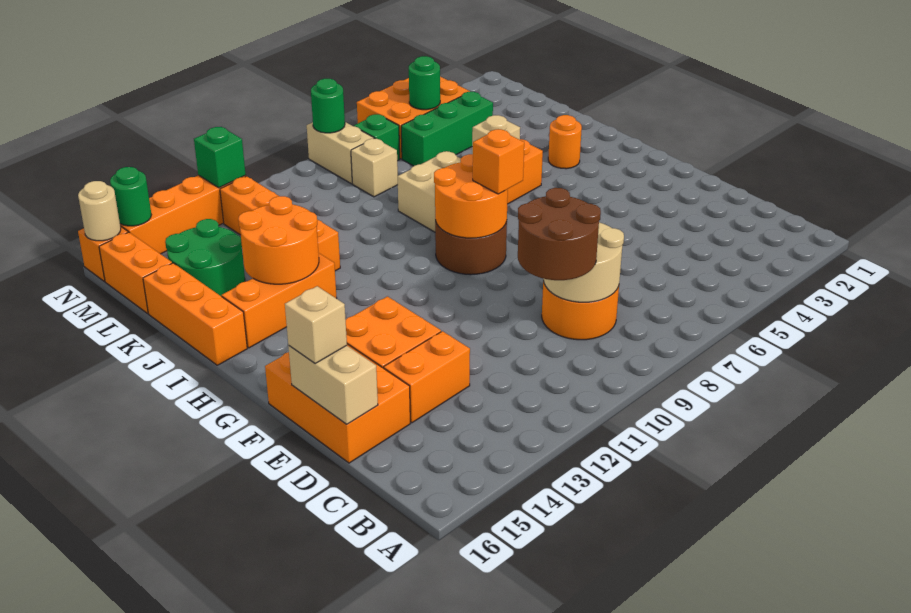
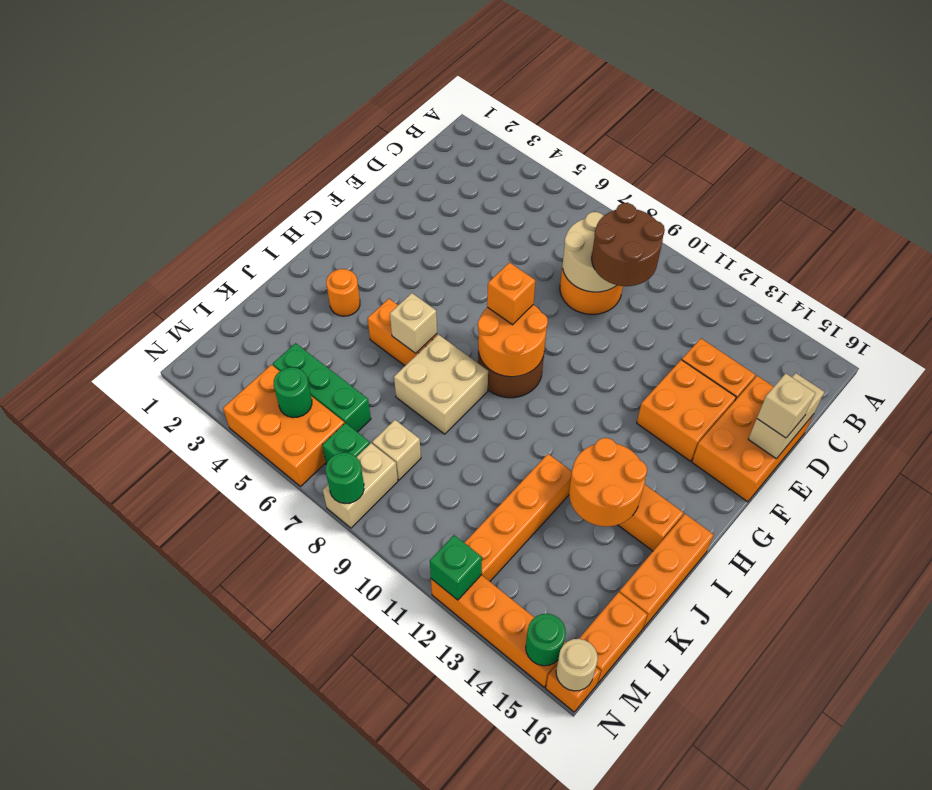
green 2x2 round brick [165,219,245,296] -> none

